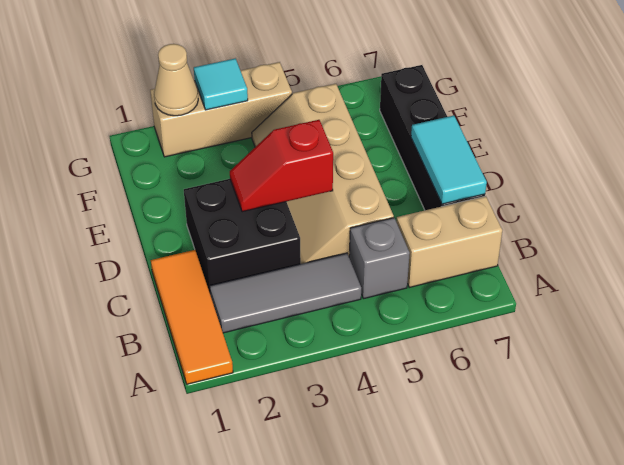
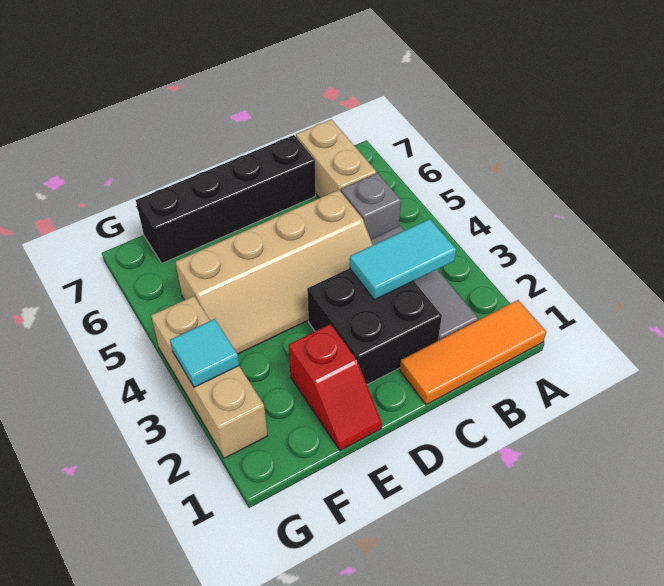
cyan 1x2 tile [411,116,487,204] -> cyan 1x2 tile moved to [350,219,456,300]
red 1x2 slope [230,120,333,212] -> red 1x2 slope moved to [288,324,382,451]
tan 1x1 cone [154,44,198,116] -> none

